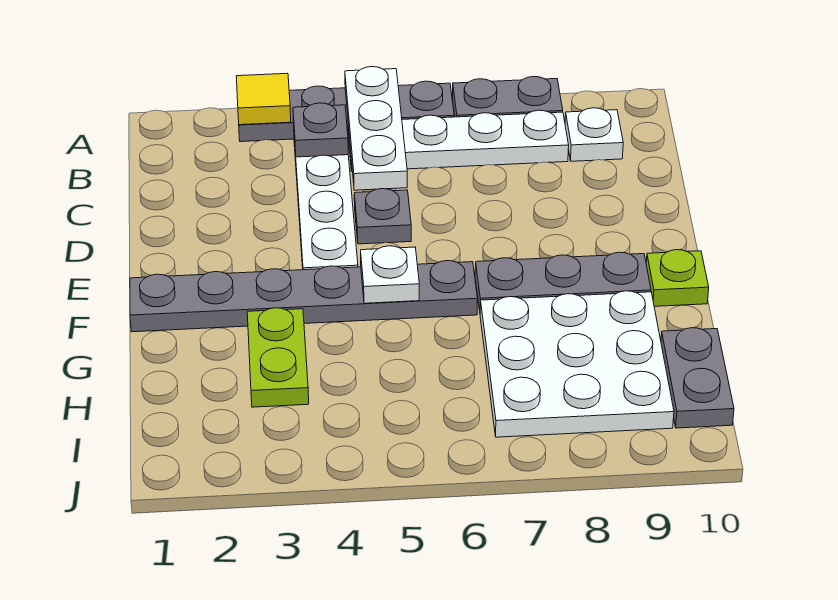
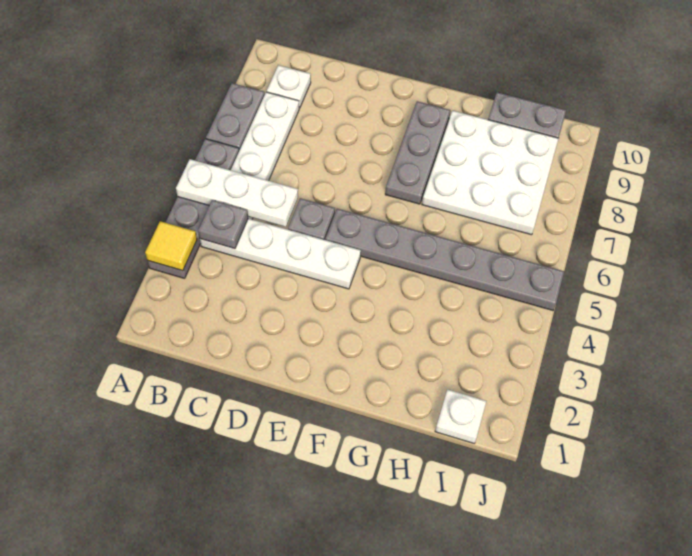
grey 1x6 plate [130,261,478,332] -> grey 1x6 plate turned to [325,209,564,310]
white 1x1 plate [361,246,419,303] -> white 1x1 plate moved to [435,390,487,443]
lime 1x1 plate [646,250,709,306] -> none
lime 1x2 plate [247,308,309,407] -> none

